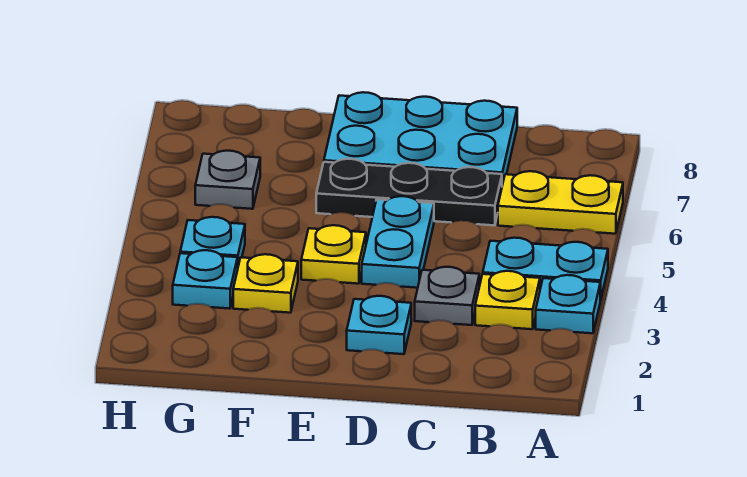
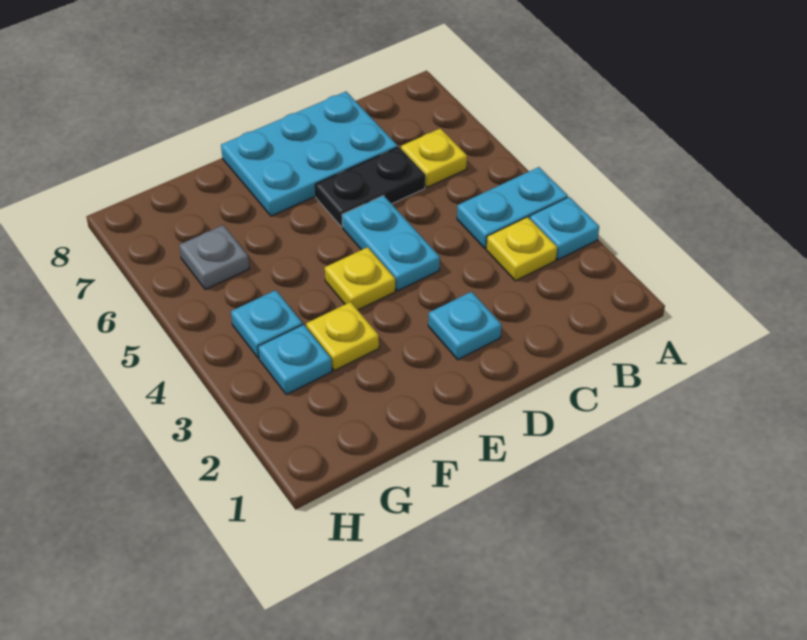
yellow 1x2 plate [498,171,623,234] -> yellow 1x1 plate [401,128,467,187]
grey 1x1 plate [415,267,479,325] -> none
black 1x3 plate [316,159,502,225] -> black 1x2 plate [315,147,425,227]

